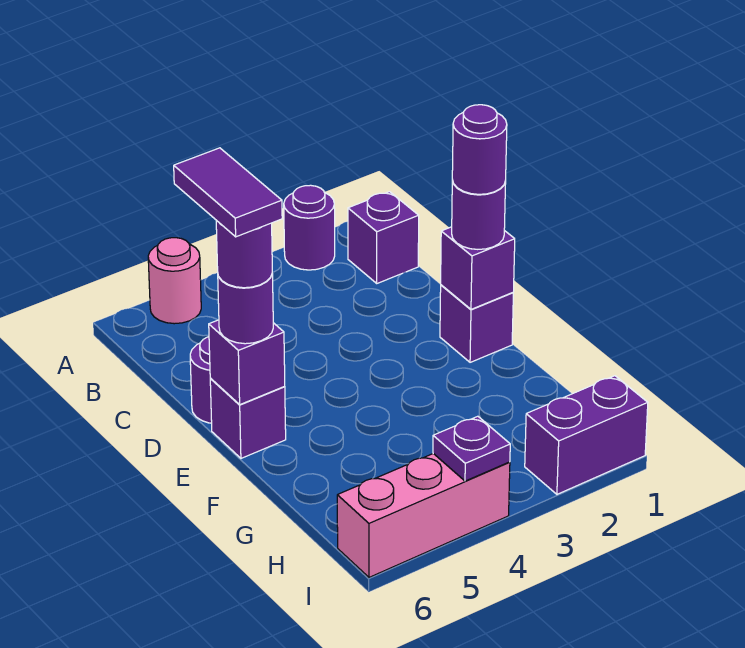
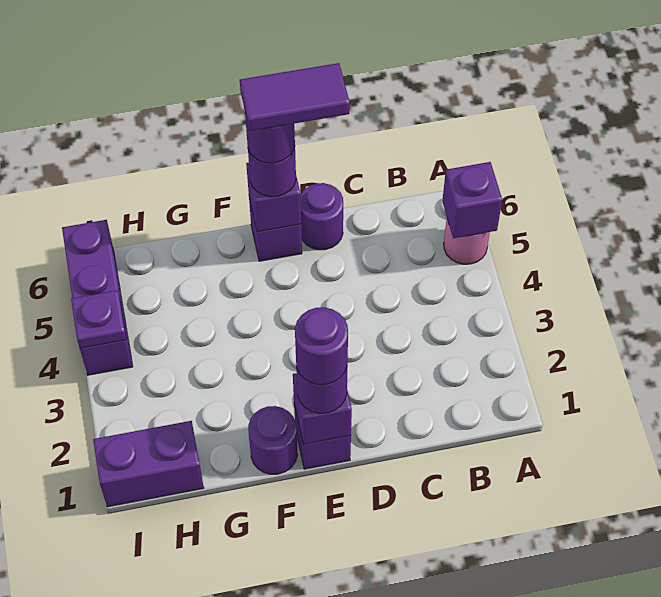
purple 1x1 round brick [284,185,335,270] -> purple 1x1 round brick moved to [248,406,298,474]
purple 1x1 brick [348,192,419,283] -> purple 1x1 brick moved to [442,162,502,238]
purple 1x2 brick [525,376,648,494] -> purple 1x2 brick turned to [93,421,204,507]
pink 1x3 brick [337,454,510,577] -> purple 1x3 brick [62,220,133,375]

